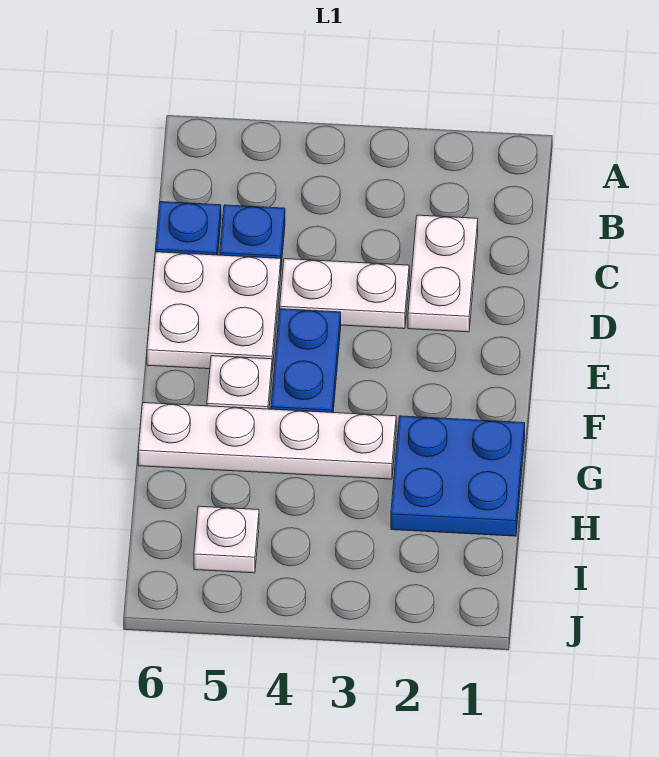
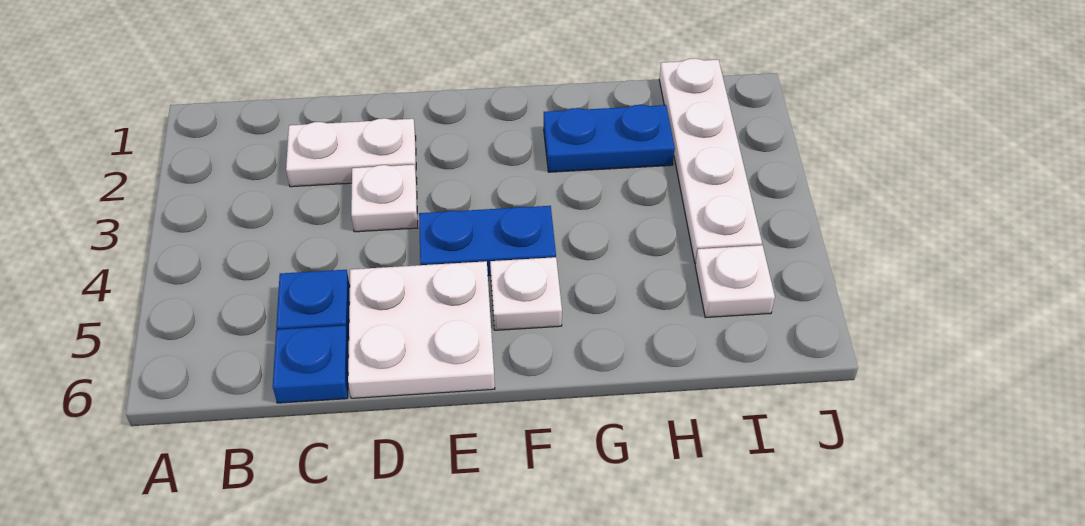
white 1x2 plate [280,259,409,329] -> white 1x1 plate [351,165,418,232]
blue 2x2 plate [391,416,525,536] -> blue 1x2 plate [544,105,675,172]
white 1x4 plate [138,403,396,479] -> white 1x4 plate moved to [659,58,762,263]

